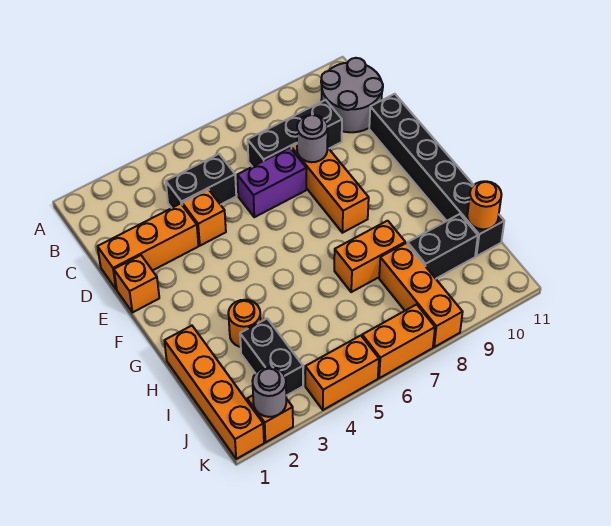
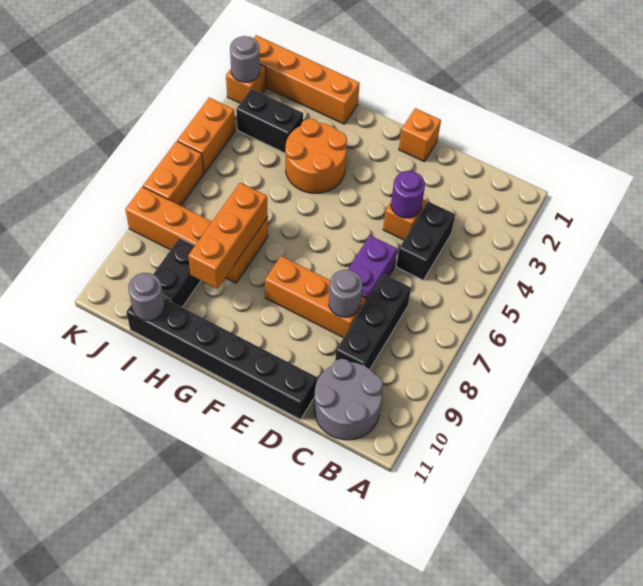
orange 1x3 brick [98,204,198,289] -> orange 1x3 brick moved to [188,183,268,289]
none -> purple 1x1 round brick [391,171,425,218]
orange 1x1 round brick [228,300,261,347] -> orange 2x2 round brick [285,118,347,193]
orange 1x1 round brick [467,181,502,229] -> grey 1x1 round brick [128,273,164,320]

